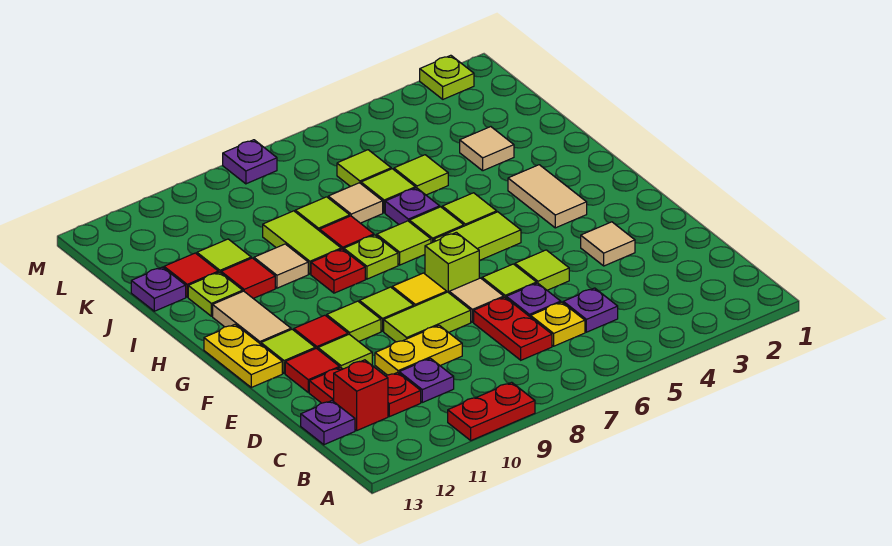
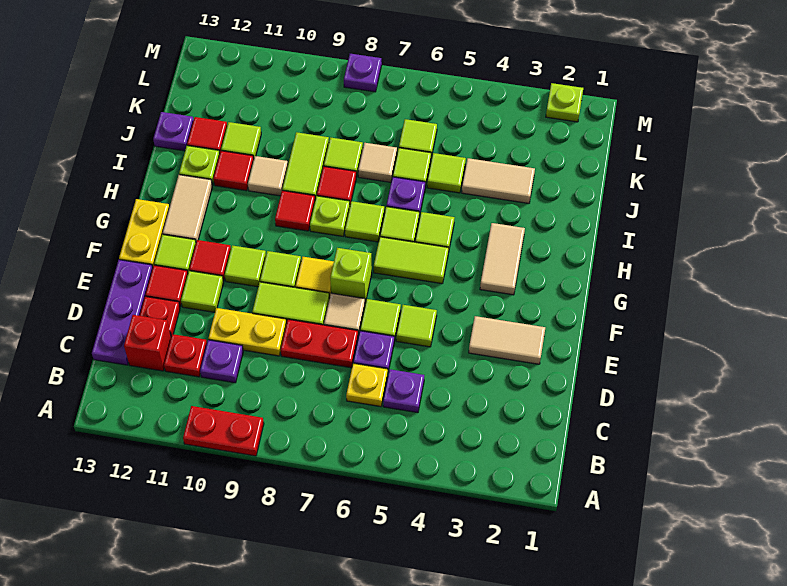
red 1x2 plate [474,297,552,360] -> red 1x2 plate turned to [281,319,358,368]
purple 1x1 plate [301,401,355,445] -> purple 1x3 plate [92,260,153,365]
tan 1x1 tile [581,222,635,266] -> tan 1x2 tile [469,316,545,364]
red 1x1 plate [311,249,365,293] -> red 1x1 tile [275,191,315,231]
tan 1x1 tile [460,127,514,171] -> tan 1x2 tile [462,158,535,203]

